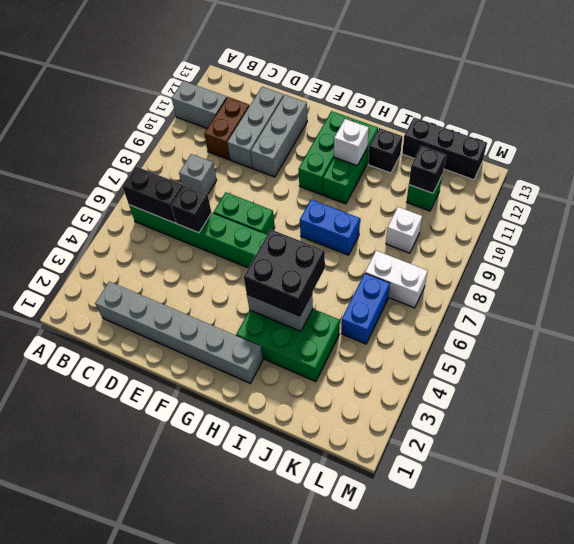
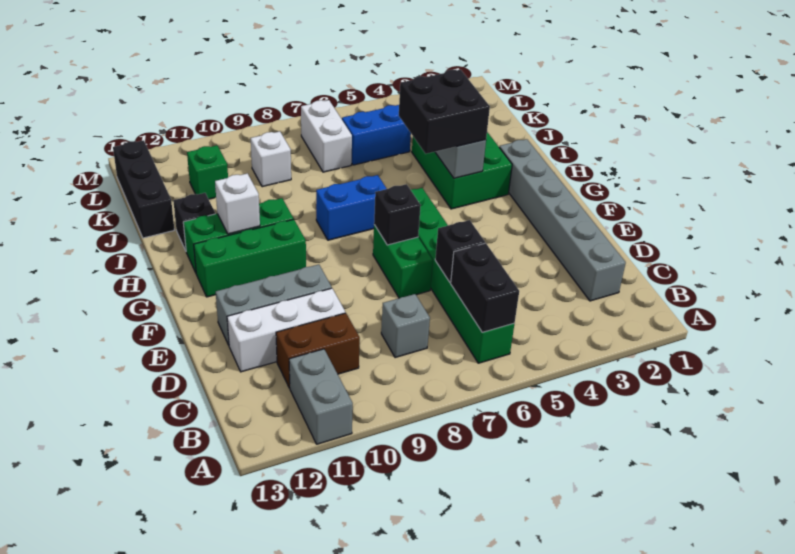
grey 1x3 brick [227,87,284,168] -> white 1x3 brick [227,288,345,372]
blue 1x2 brick [300,200,360,255] -> blue 1x2 brick turned to [316,175,387,240]
black 1x1 brick [409,146,446,193] -> black 1x1 brick moved to [374,184,421,245]

